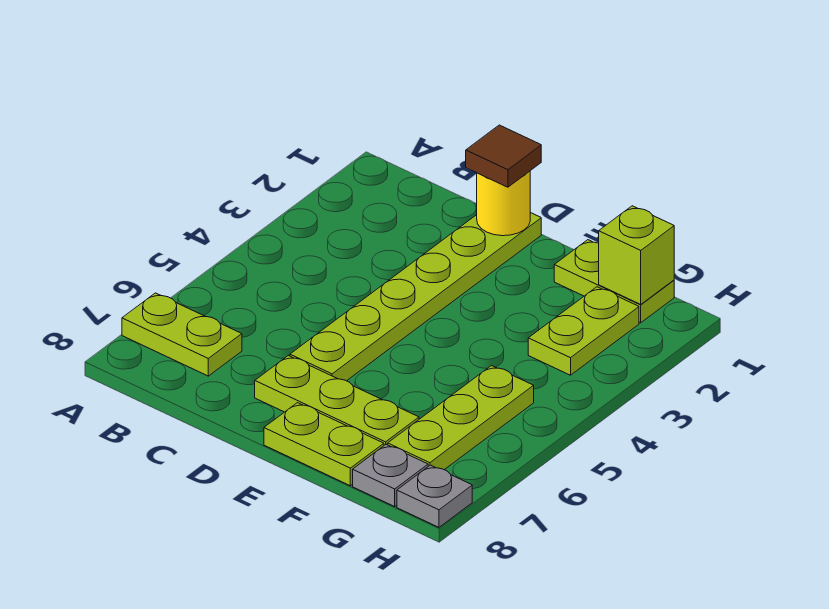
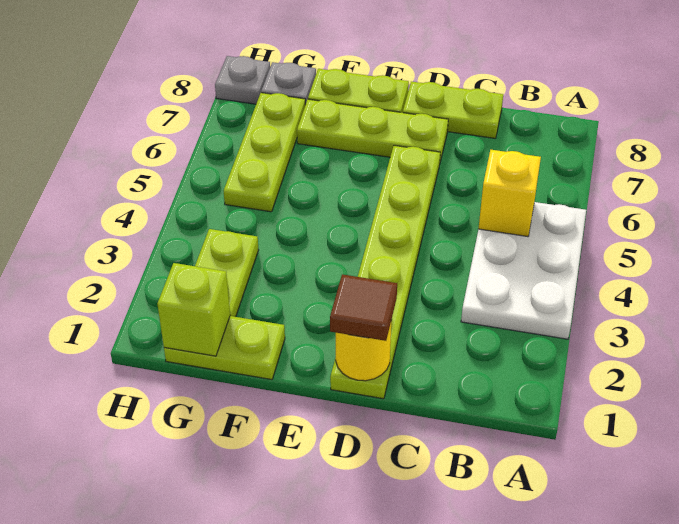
none -> white 2x3 plate [461,202,586,339]
lime 1x2 plate [122,293,242,376] -> lime 1x2 plate moved to [403,82,503,138]
none -> yellow 1x1 brick [479,150,541,237]

